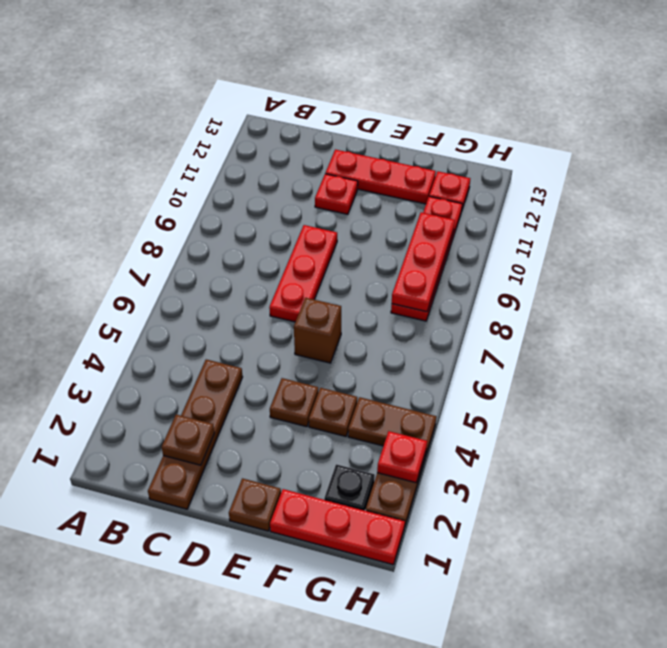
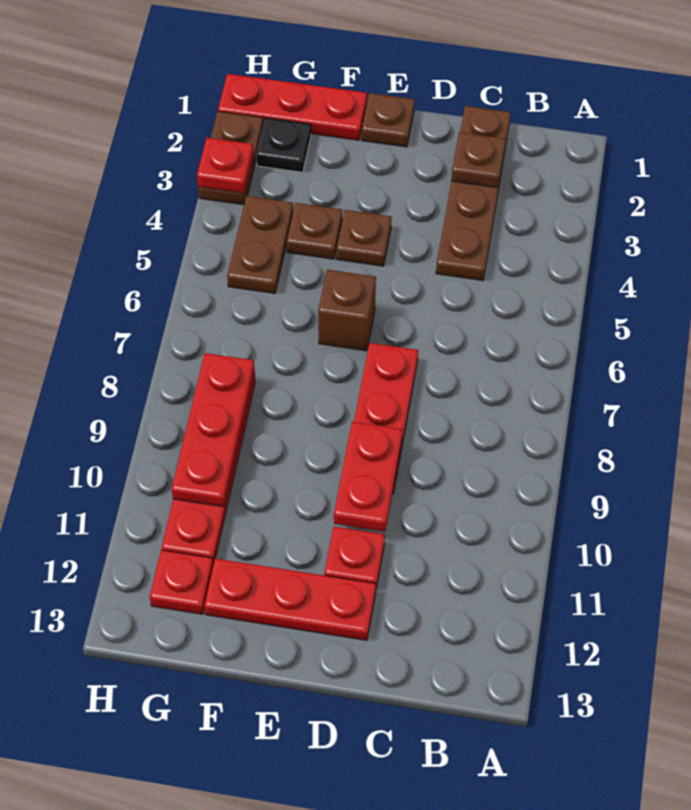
none -> red 1x2 plate [334,422,403,532]
brown 1x2 plate [348,397,436,455] -> brown 1x2 plate turned to [227,196,293,294]

